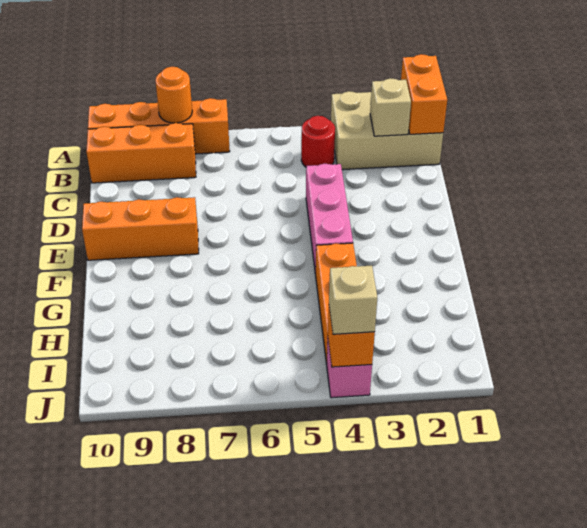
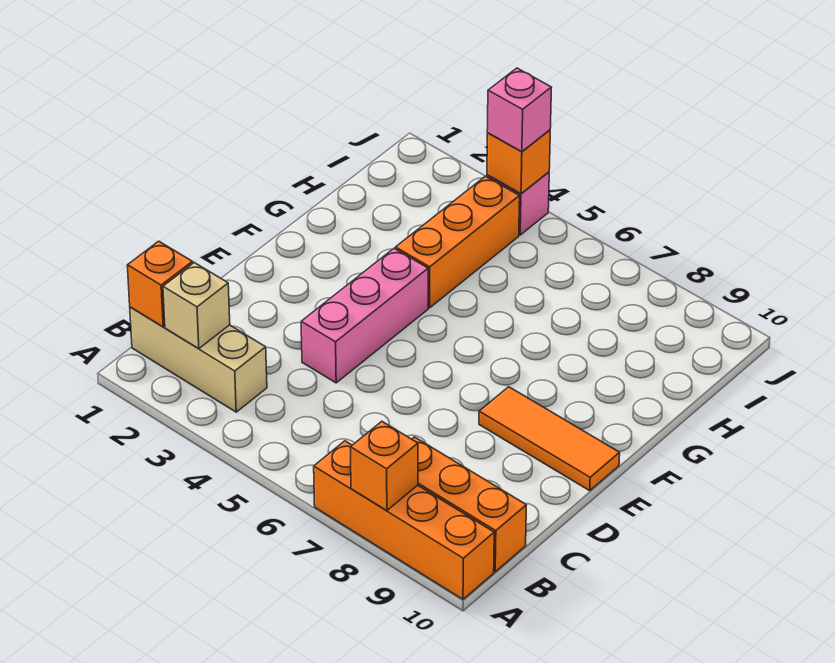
tan 2x3 brick [331,91,443,170] -> tan 1x3 brick [130,307,267,412]
orange 1x2 brick [401,54,447,134] -> orange 1x1 brick [127,241,193,327]
orange 1x1 round brick [155,67,192,123] -> orange 1x1 brick [351,421,418,511]
red 1x1 round brick [301,116,335,167] -> none
orange 1x3 brick [82,197,199,260] -> orange 1x3 tile [479,387,620,491]
tan 1x1 brick [329,266,377,334] -> pink 1x1 brick [487,68,552,152]

